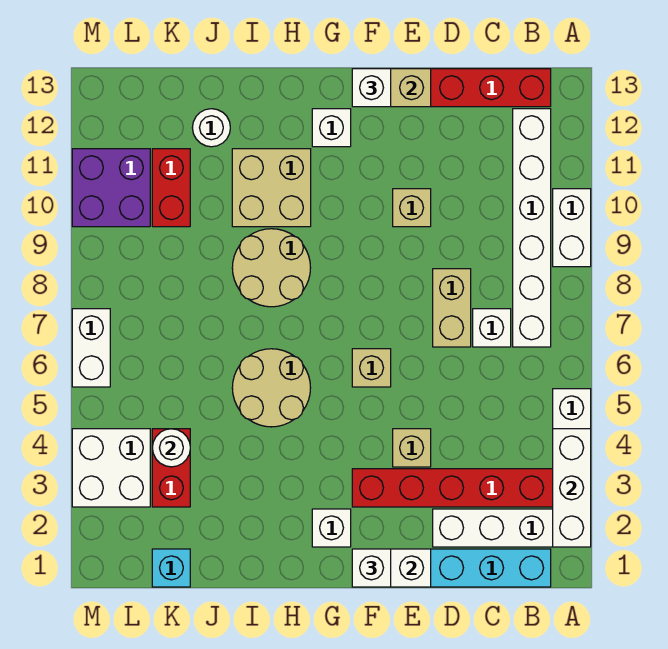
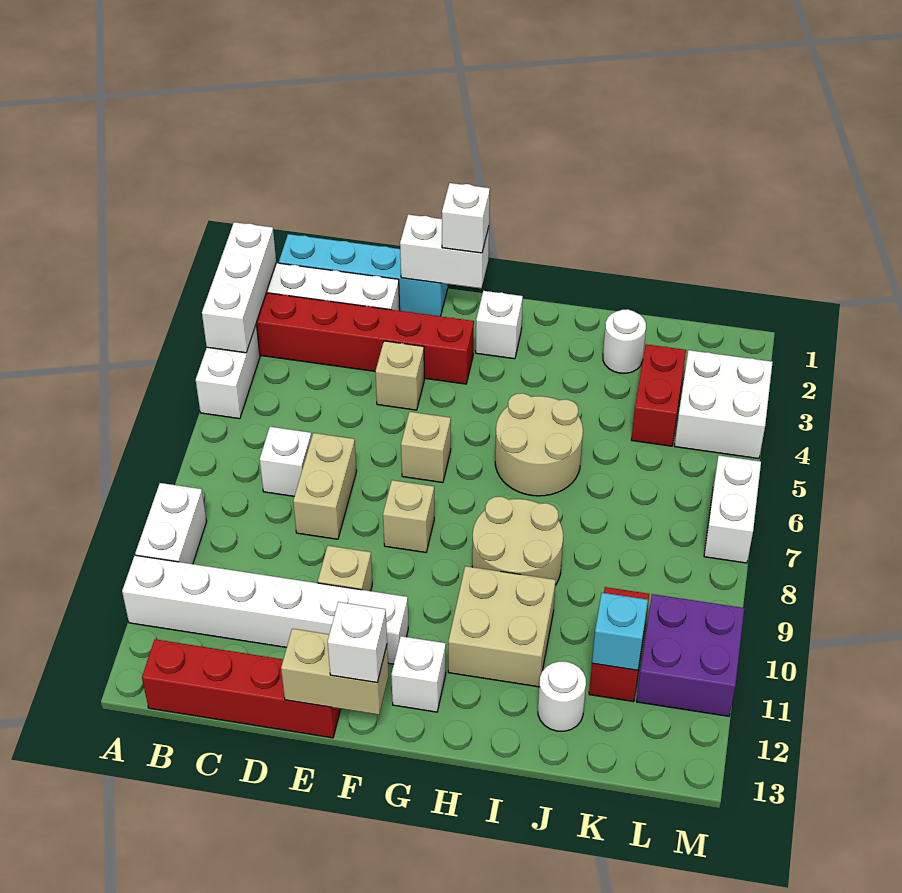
white 1x6 brick [513,109,551,347] -> white 1x6 brick turned to [122,555,408,664]
none -> tan 1x1 brick [383,480,434,553]
cyan 1x1 brick [152,549,190,587] -> cyan 1x1 brick moved to [592,593,648,670]
white 1x1 round brick [152,429,190,467] -> white 1x1 round brick moved to [603,309,646,373]

